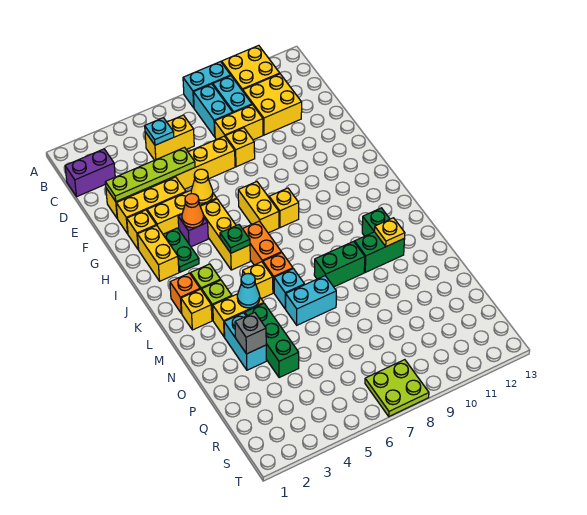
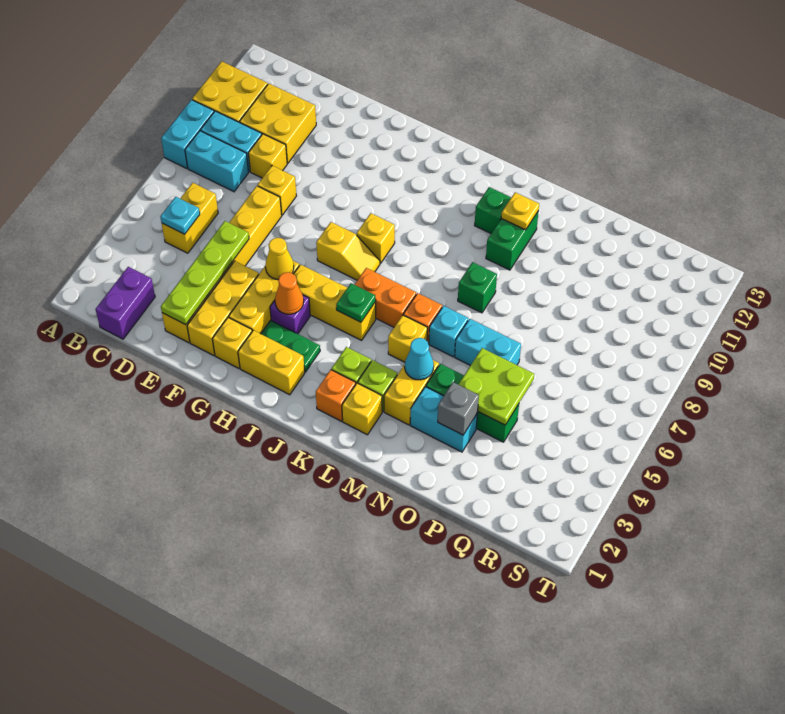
yellow 1x2 brick [215,105,263,140] -> yellow 1x1 brick [248,134,287,178]
yellow 1x2 brick [238,182,279,233] -> yellow 1x2 slope [316,222,380,280]
green 1x2 brick [314,242,365,287] -> green 1x1 brick [458,262,497,313]
cyan 1x2 brick [286,276,336,325] -> cyan 1x2 brick turned to [455,319,521,365]
lime 2x2 plate [365,360,429,416] -> lime 2x2 plate moved to [458,348,534,425]

